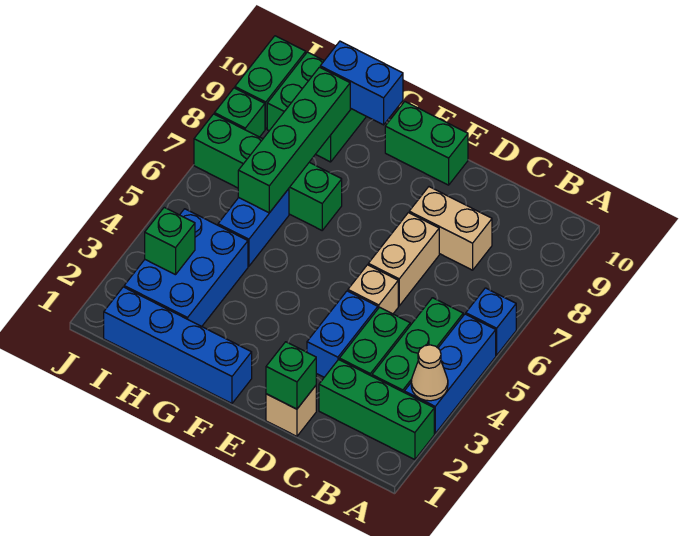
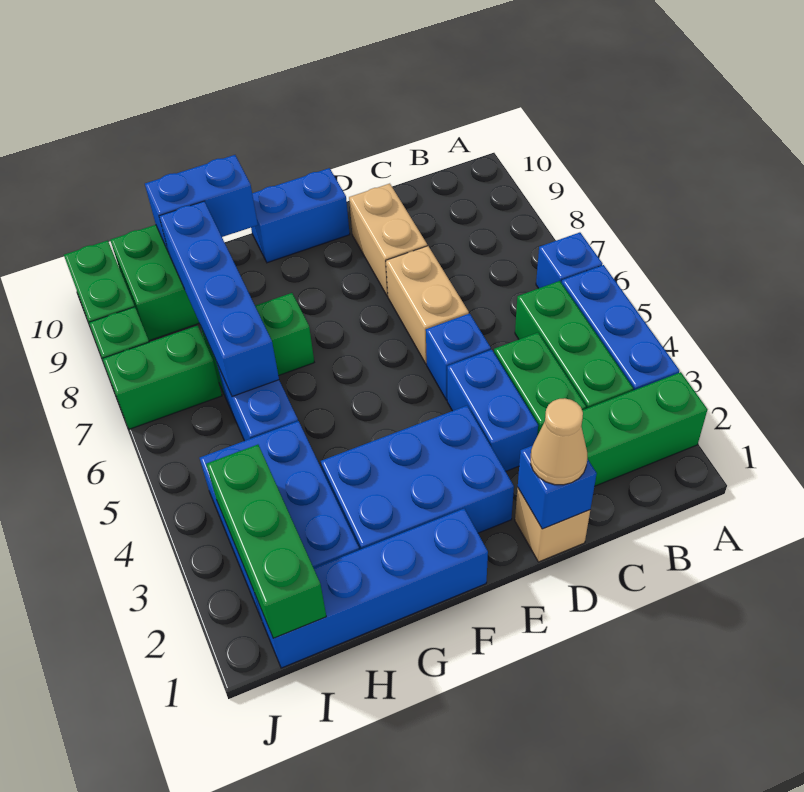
tan 1x1 cone [411,345,448,401] -> tan 1x1 cone moved to [531,398,587,485]
tan 1x2 brick [409,187,492,270] -> tan 1x2 brick turned to [349,184,427,296]
green 1x1 brick [266,342,316,409] -> blue 1x1 brick [518,445,597,529]
tan 1x1 brick [348,265,398,314] -> blue 1x1 brick [426,314,491,400]
none -> blue 2x3 brick [321,406,514,550]
green 1x2 brick [385,102,468,185] -> blue 1x2 brick [251,168,350,263]
green 1x4 brick [238,67,350,213] -> blue 1x4 brick [159,201,279,397]
green 1x1 brick [145,207,195,275] -> green 1x3 brick [206,445,326,639]

